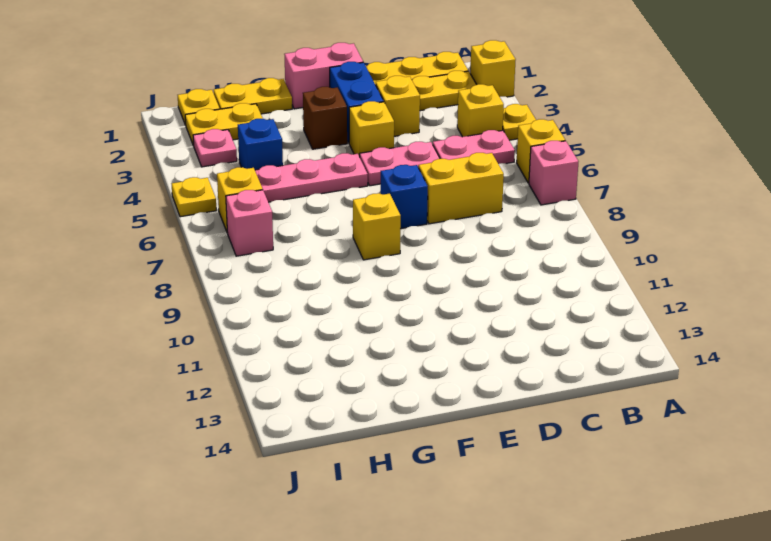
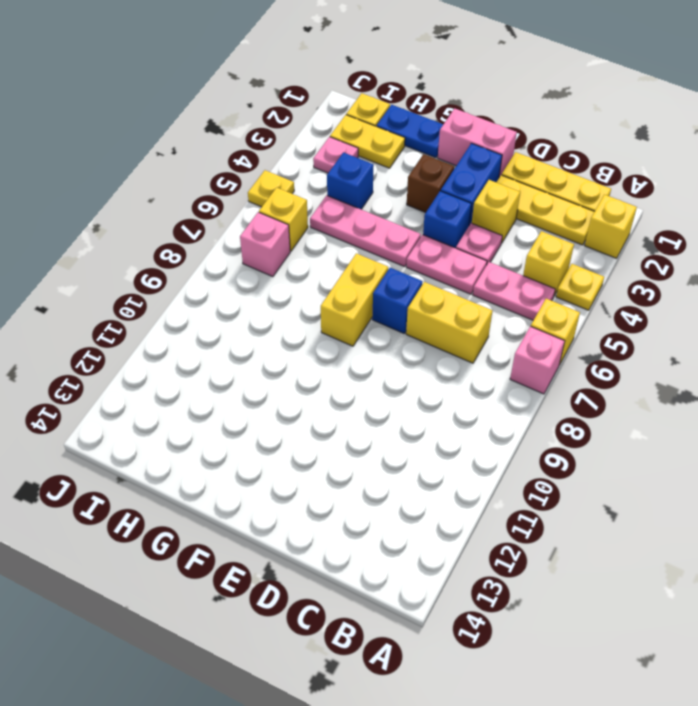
none -> pink 1x1 plate [456,223,502,264]
yellow 1x1 brick [349,101,394,157] -> blue 1x1 brick [423,191,472,248]
yellow 1x1 brick [353,193,401,260] -> yellow 1x2 brick [321,253,388,346]
yellow 1x2 plate [214,78,292,114] -> blue 1x2 plate [377,105,443,158]

